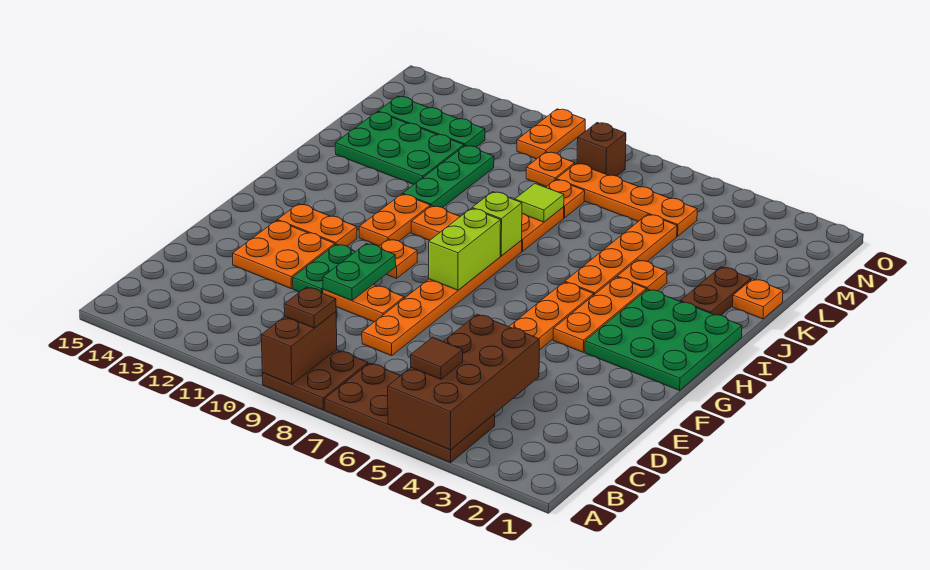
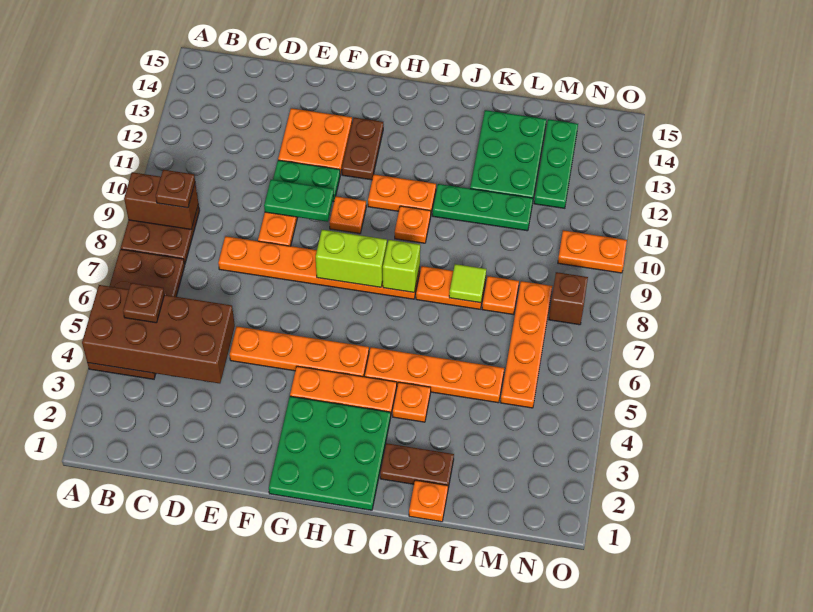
brown 1x1 tile [411,337,463,379] -> brown 1x1 plate [123,283,164,323]
orange 1x2 plate [277,204,357,246] -> brown 1x2 plate [342,118,383,180]
orange 1x1 plate [526,152,575,187] -> none

